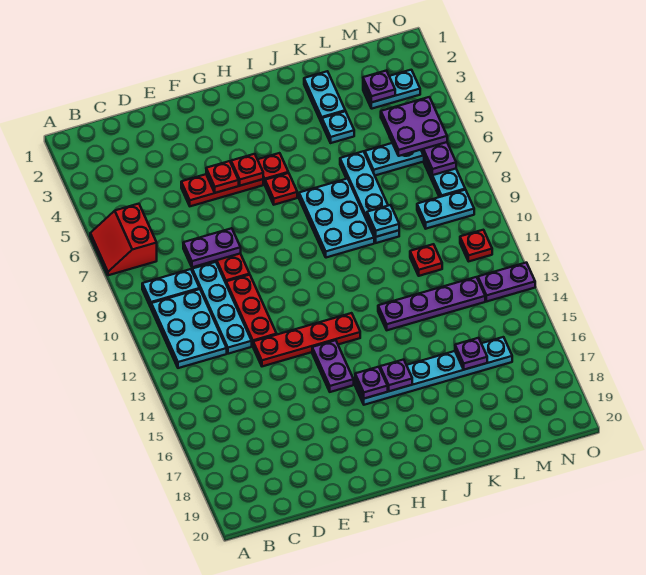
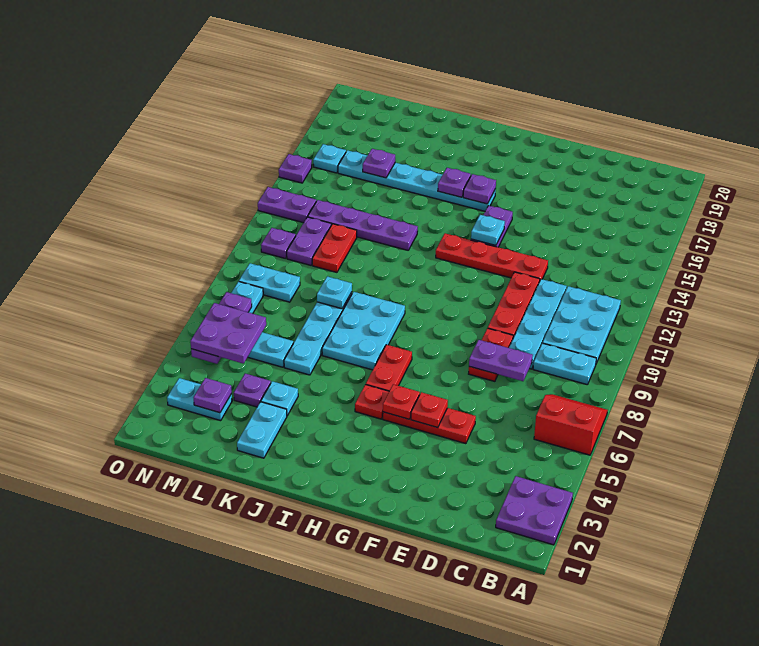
none -> purple 2x2 plate [496,476,573,545]
red 2x2 slope [90,204,157,275] -> red 2x2 slope turned to [534,394,608,455]
none -> cyan 1x1 plate [471,215,505,246]
red 1x1 plate [265,173,297,205] -> red 1x2 plate [366,345,412,391]
none -> purple 1x1 plate [234,374,271,407]
red 1x1 plate [410,244,442,276] -> red 1x2 plate [312,224,357,272]
none -> purple 1x2 plate [287,217,331,265]
red 1x1 plate [460,230,492,261] -> purple 1x1 plate [261,228,296,259]
none -> cyan 1x1 plate [313,144,346,173]
none -> purple 1x1 plate [279,154,312,183]

